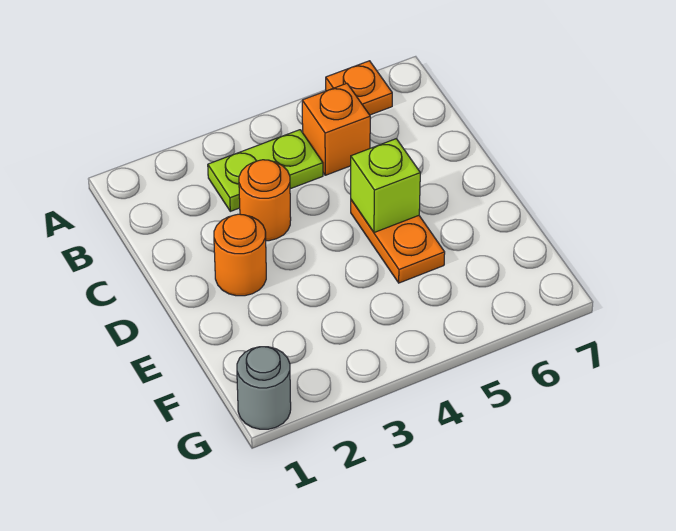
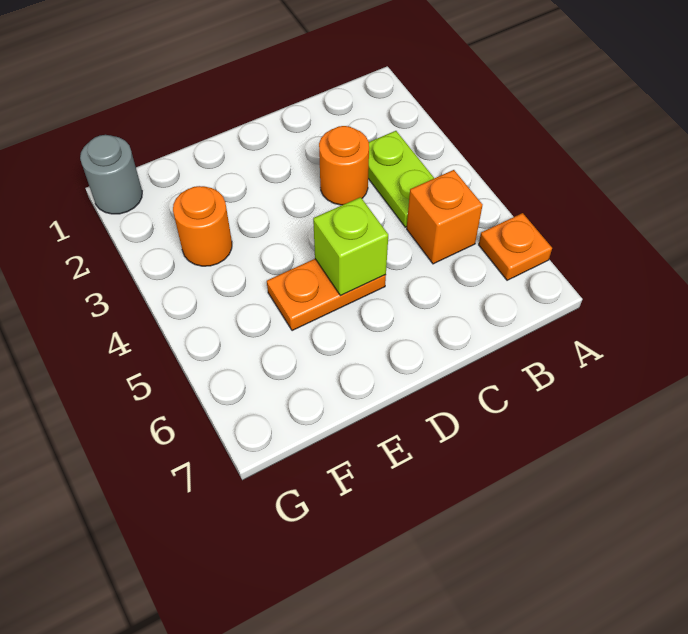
orange 1x1 round brick [214,214,266,296] -> orange 1x1 round brick moved to [173,186,232,266]

